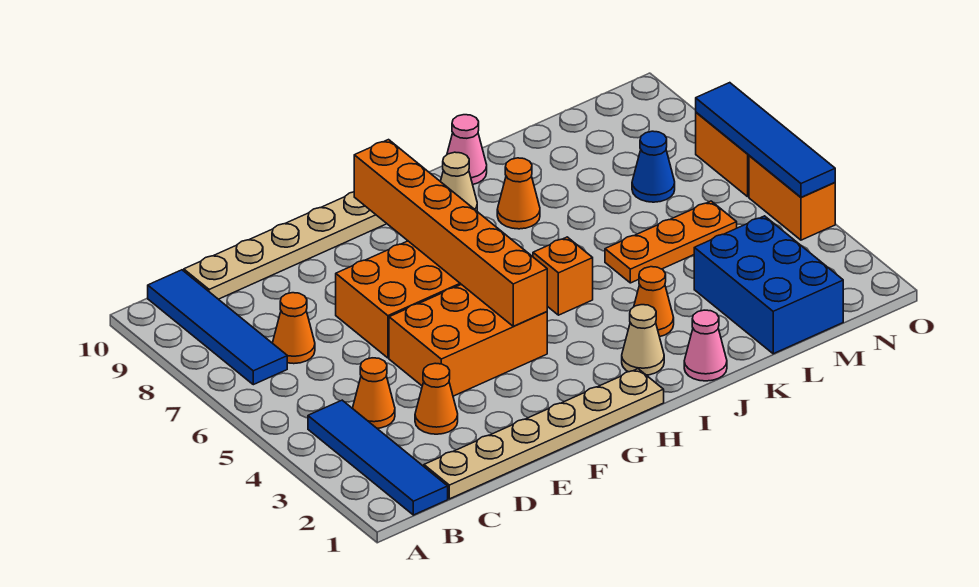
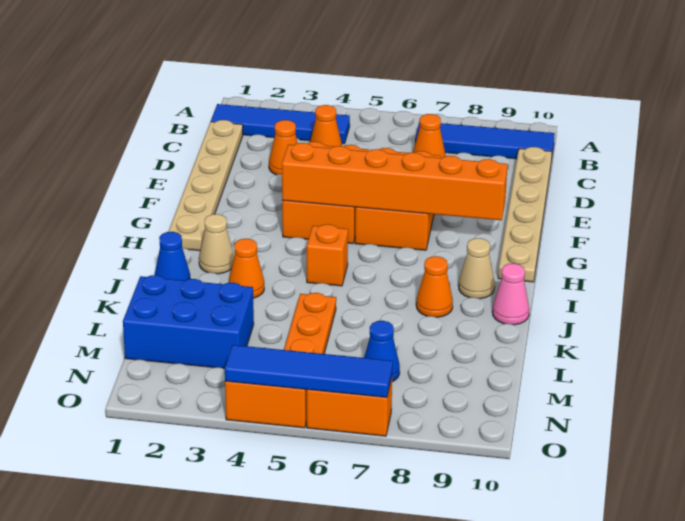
pink 1x1 cone [684,310,727,381] -> blue 1x1 cone [155,232,190,281]

